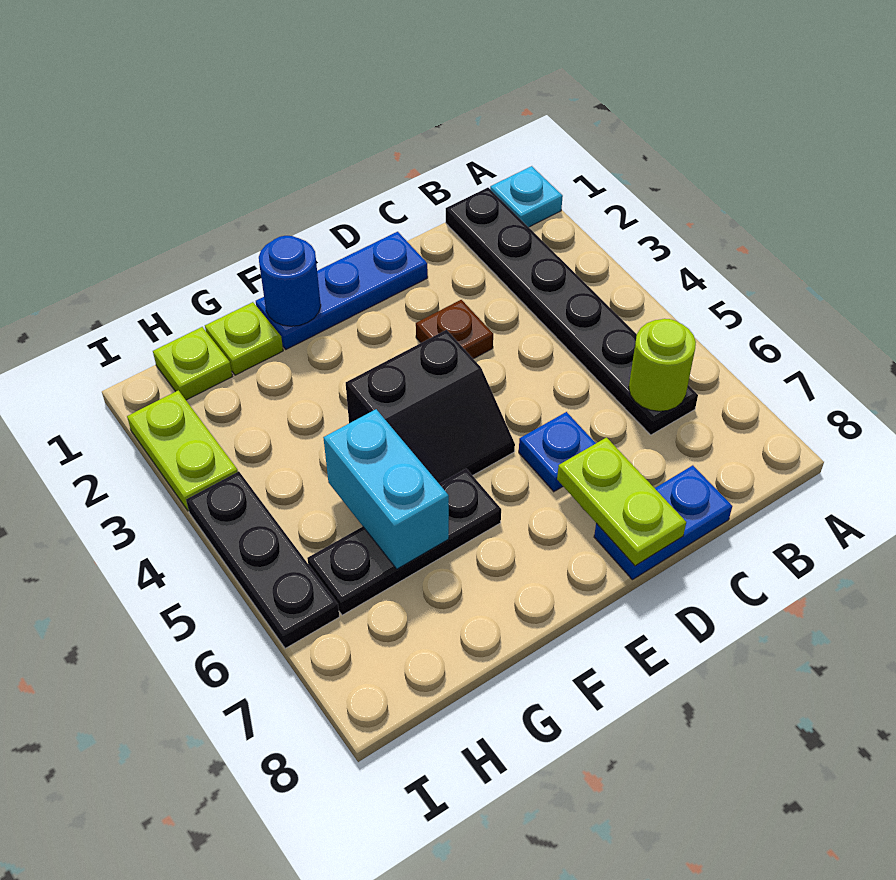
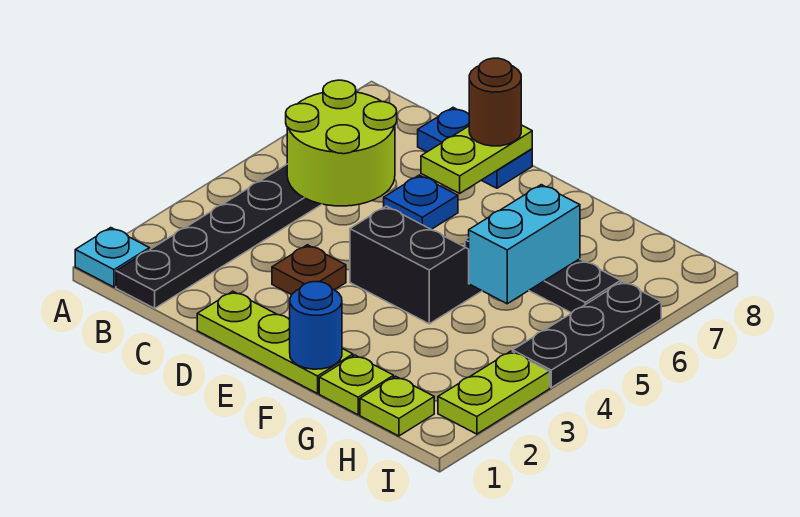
lime 1x1 round brick [629,319,696,411] -> lime 2x2 round brick [286,80,397,206]
blue 1x3 plate [256,232,428,349] -> lime 1x3 plate [197,291,353,394]
none -> brown 1x1 round brick [469,58,521,146]

